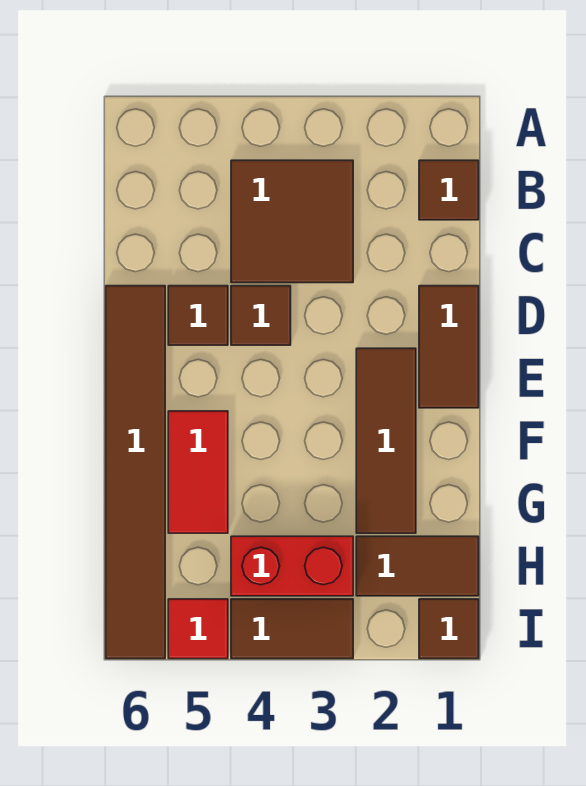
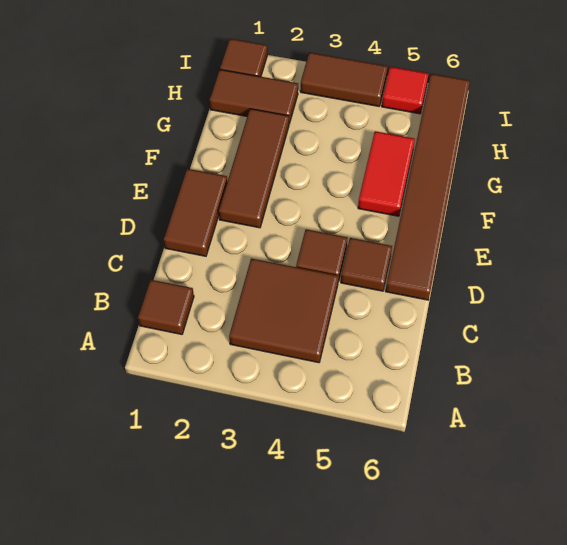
red 1x2 brick [231,536,353,596] -> none

